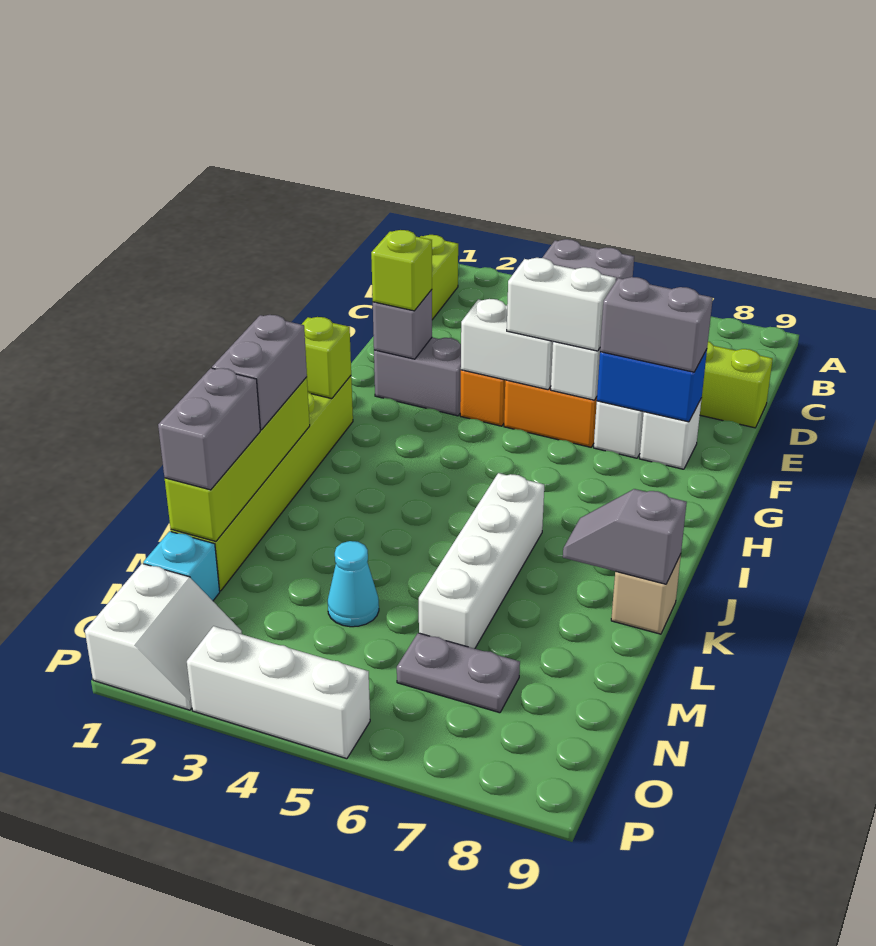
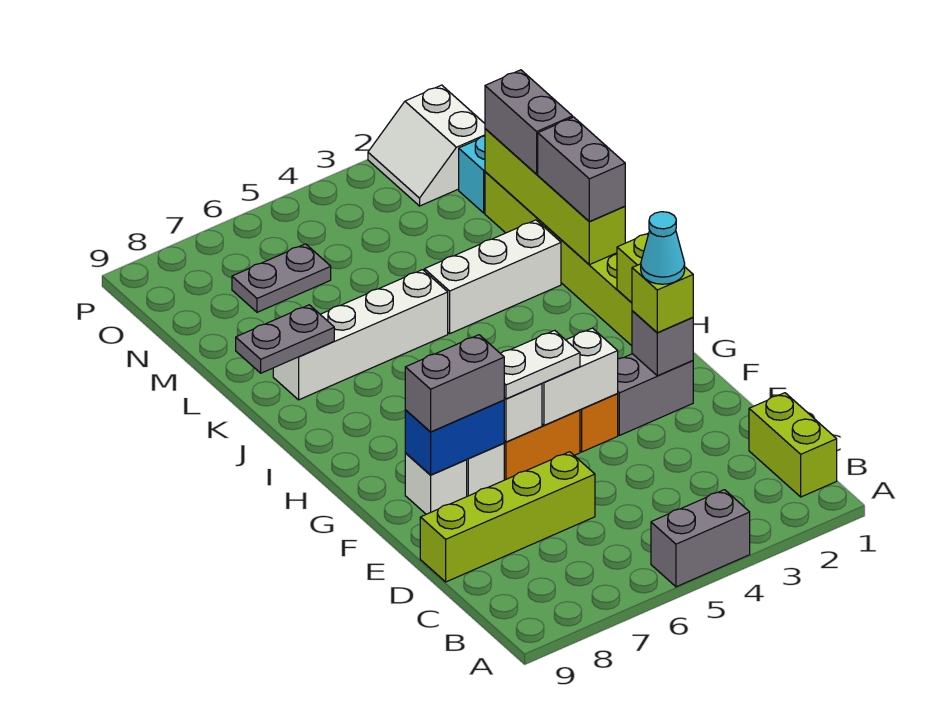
white 1x2 brick [507,258,616,351] -> white 1x2 plate [501,330,580,399]
white 1x4 brick [419,473,544,649] -> white 1x4 brick turned to [273,270,448,400]
grey 1x2 slope [563,489,687,584] -> grey 1x2 plate [236,305,334,373]
tan 1x1 brick [611,554,681,634] -> none
cyan 1x1 cone [328,541,379,627] -> cyan 1x1 cone moved to [641,212,685,284]
white 1x3 brick [187,626,370,759] -> white 1x3 brick moved to [424,220,561,334]

